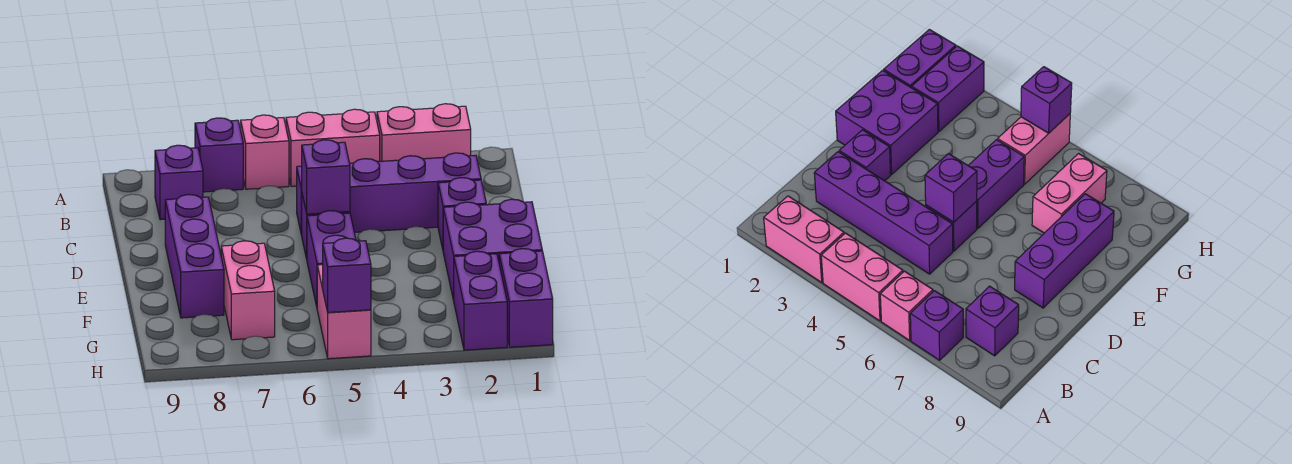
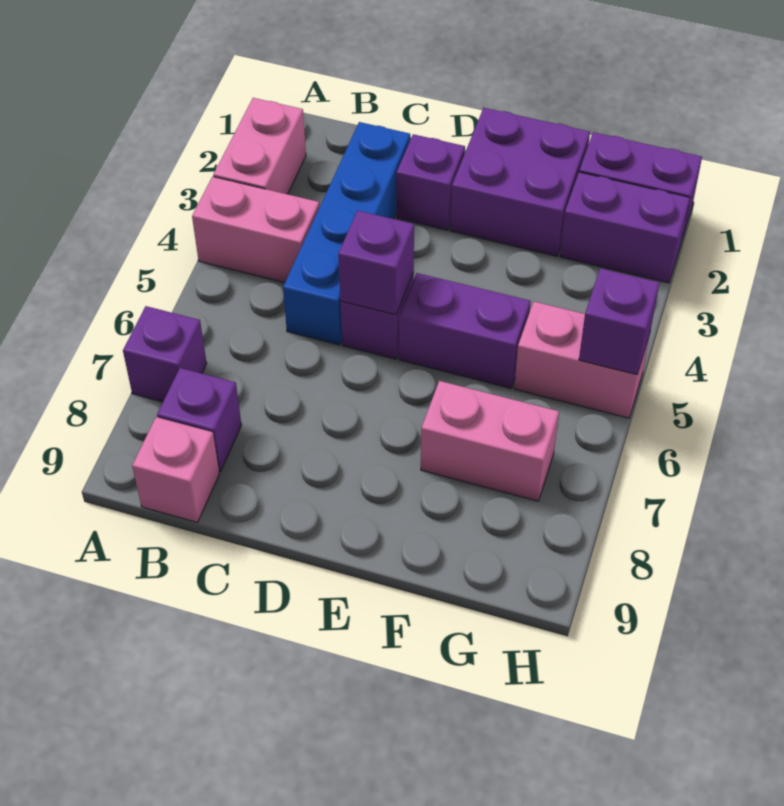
pink 1x2 brick [286,109,380,186] -> pink 1x2 brick turned to [192,177,320,283]
pink 1x1 brick [241,115,289,189] -> pink 1x1 brick moved to [132,417,219,522]
purple 1x4 brick [297,153,481,235] -> blue 1x4 brick [283,122,410,345]
purple 1x3 brick [165,194,224,318] -> none

